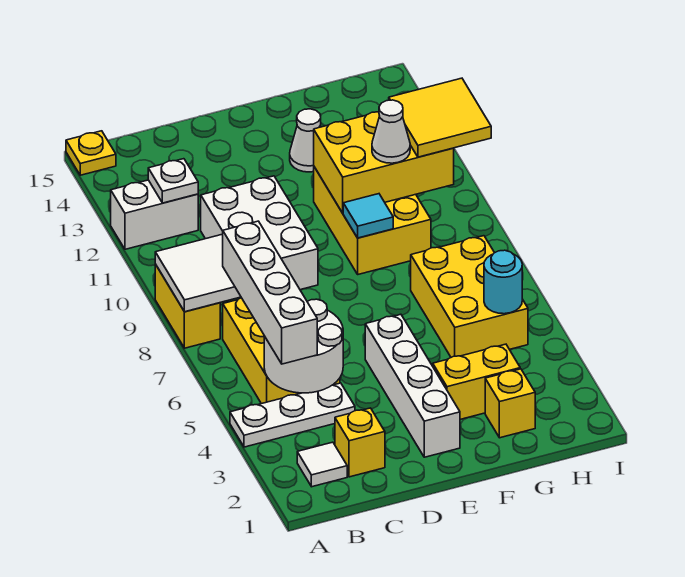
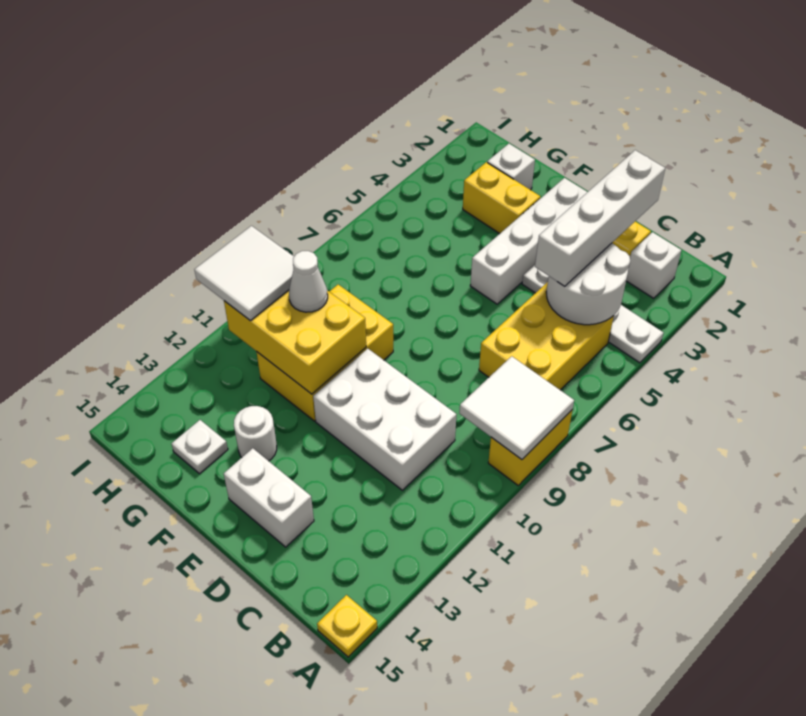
white 1x3 plate [230,383,355,447] -> white 1x4 plate [522,265,663,363]
white 1x2 brick [111,180,198,249] -> white 1x2 brick moved to [224,448,314,547]
white 1x1 tile [297,442,347,487] -> white 1x1 brick [626,232,681,298]
white 1x4 brick [223,221,317,364] -> white 1x4 brick moved to [535,150,665,286]
white 1x1 plate [148,159,198,203] -> white 1x1 plate moved to [171,420,228,474]
white 2x3 brick [201,176,318,290] -> white 2x3 brick turned to [313,349,457,490]
cyan 1x1 tile [343,194,393,238] -> none
white 1x1 cone [290,109,321,172] -> white 1x1 round brick [234,406,277,461]
yellow 1x1 brick [485,369,535,438] -> white 1x1 brick [487,144,535,190]
yellow 2x3 brick [411,236,528,357] -> none
cyan 1x1 round brick [484,250,522,314] -> none
yellow 2x2 tile [389,78,491,157] -> white 2x2 tile [194,226,294,321]

